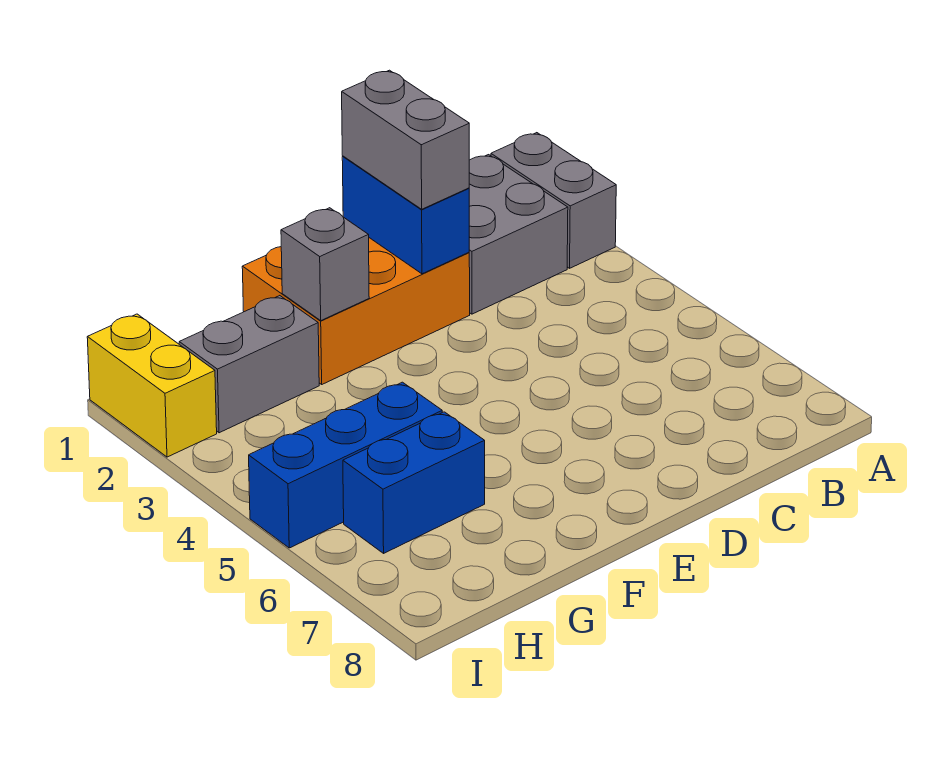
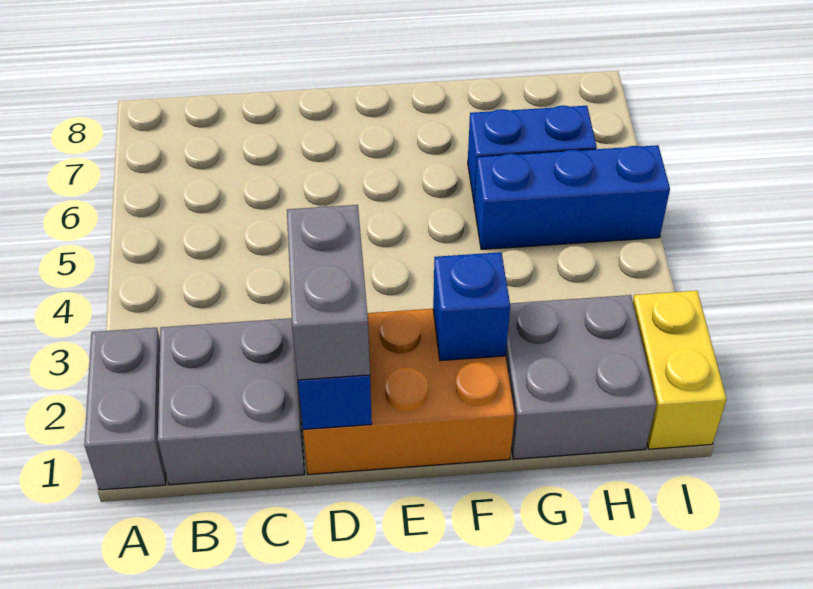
grey 1x1 brick [281,208,369,320] -> blue 1x1 brick [433,252,510,361]
grey 1x2 brick [179,296,319,433] -> grey 2x2 brick [506,295,656,459]

